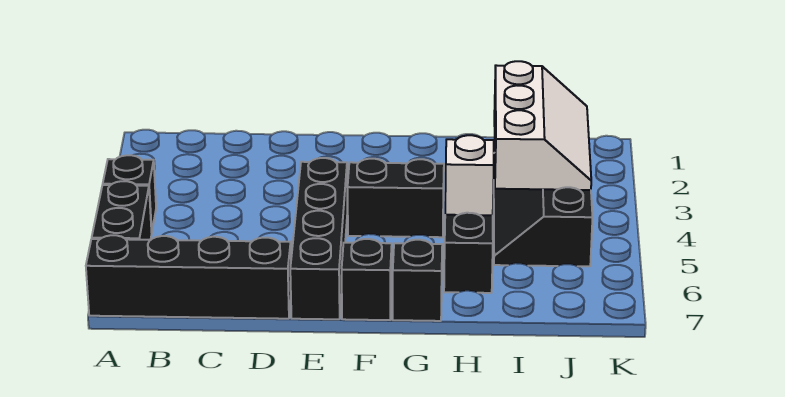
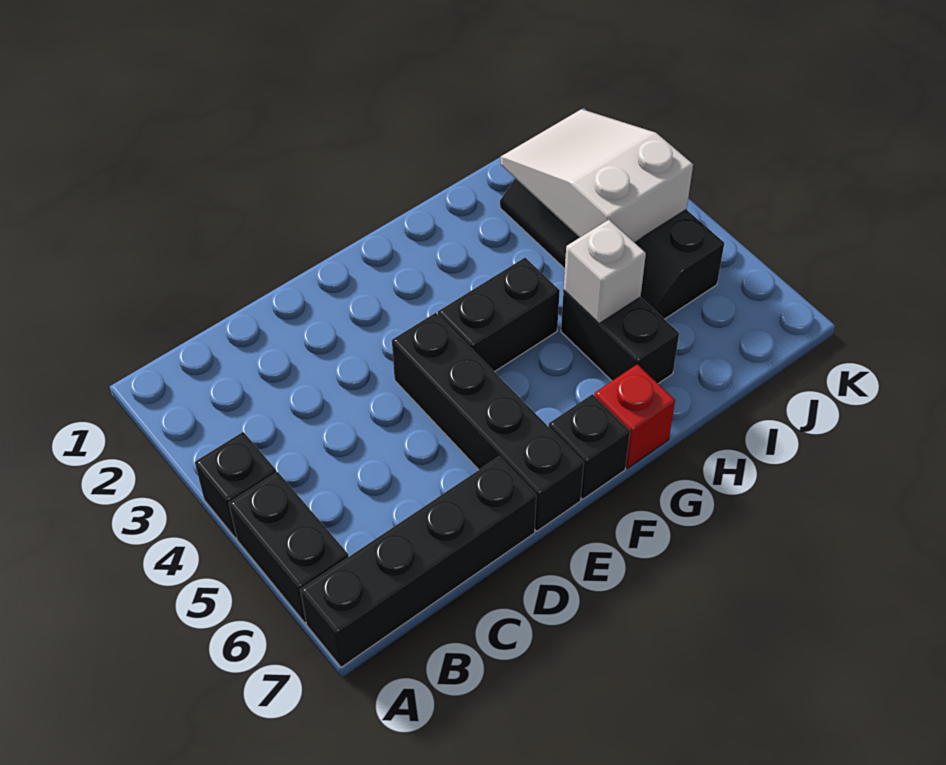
black 1x1 brick [393,240,442,321] -> red 1x1 brick [594,364,675,468]
white 2x3 slope [494,61,591,190] -> white 2x3 slope turned to [501,109,693,242]

